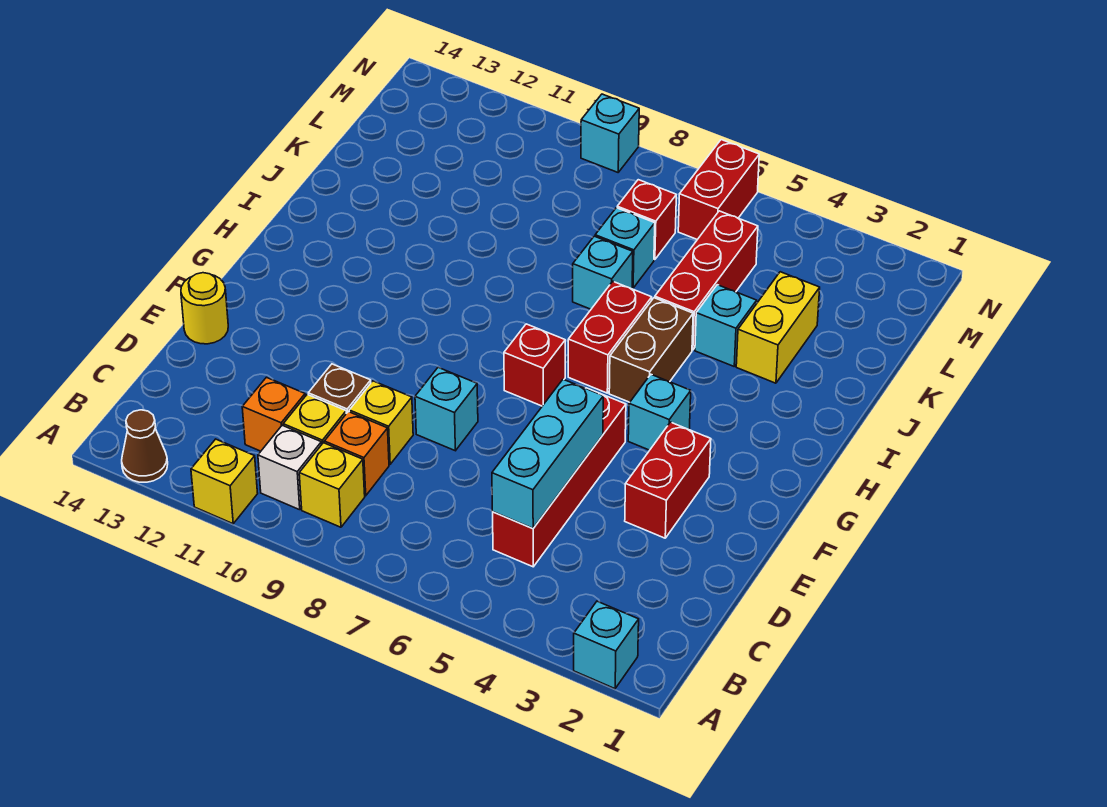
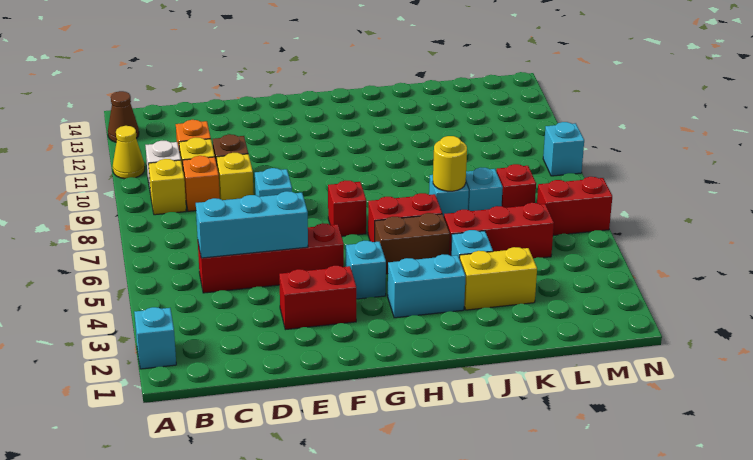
yellow 1x1 brick [191,439,258,524] -> yellow 1x1 cone [113,126,145,179]
yellow 1x1 round brick [181,273,228,344] -> yellow 1x1 round brick moved to [433,136,467,191]
none -> cyan 1x2 brick [388,254,466,318]

